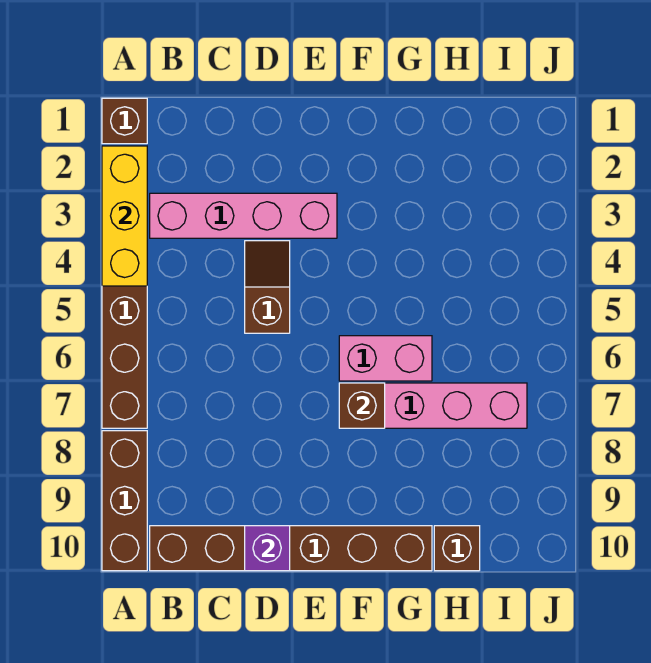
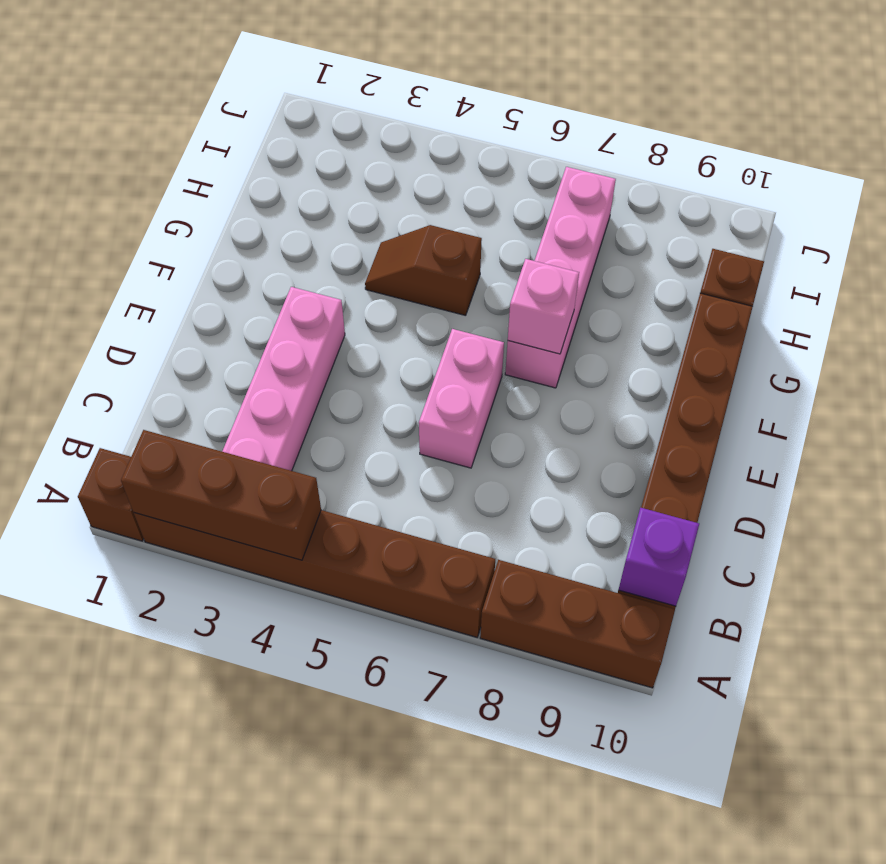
yellow 1x3 brick [102,146,147,286] -> brown 1x3 brick [121,430,321,560]
brown 1x2 slope [245,241,290,333] -> brown 1x2 slope moved to [365,225,482,316]
purple 1x1 brick [245,526,290,571] -> purple 1x1 brick moved to [619,508,699,606]
pink 1x2 brick [339,336,432,381] -> pink 1x2 brick moved to [419,329,504,468]
brown 1x1 brick [339,383,385,428] -> pink 1x1 brick [508,259,579,354]

